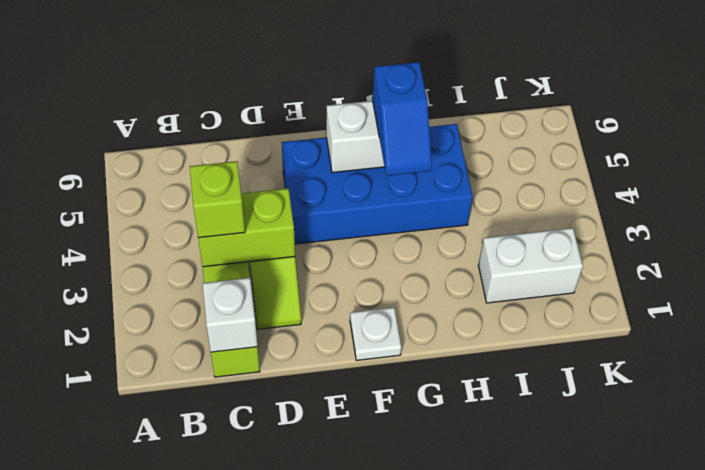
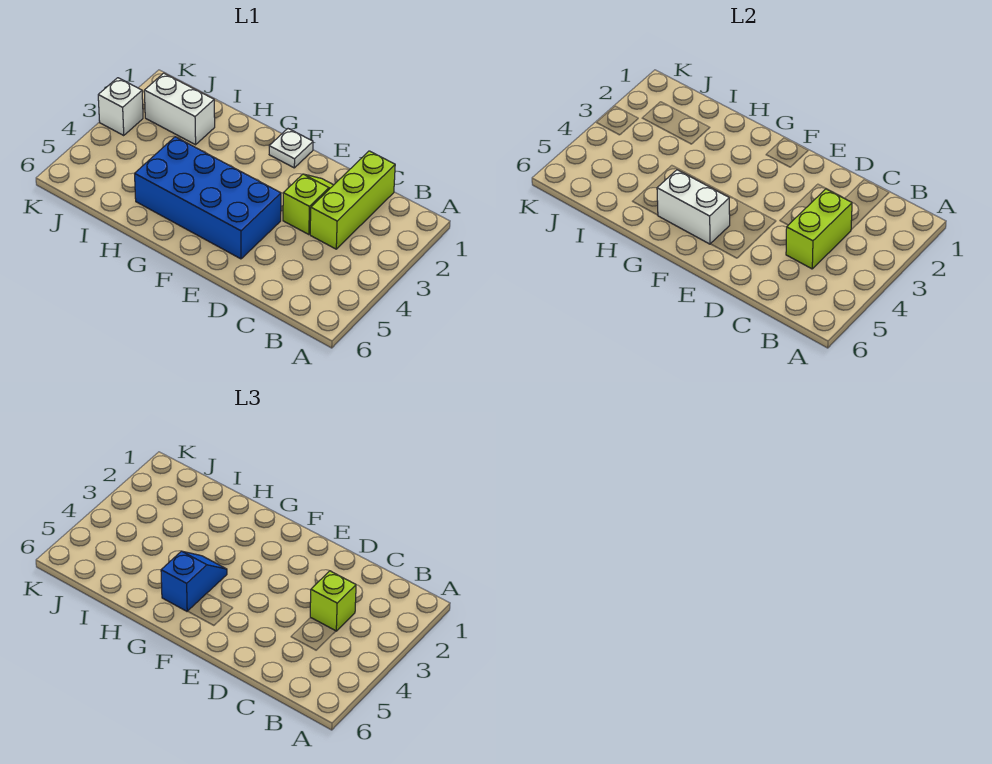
white 1x1 brick [202,278,258,352] -> white 1x1 brick moved to [98,78,143,135]
lime 1x2 brick [198,189,295,267] -> lime 1x2 brick turned to [786,189,852,269]

